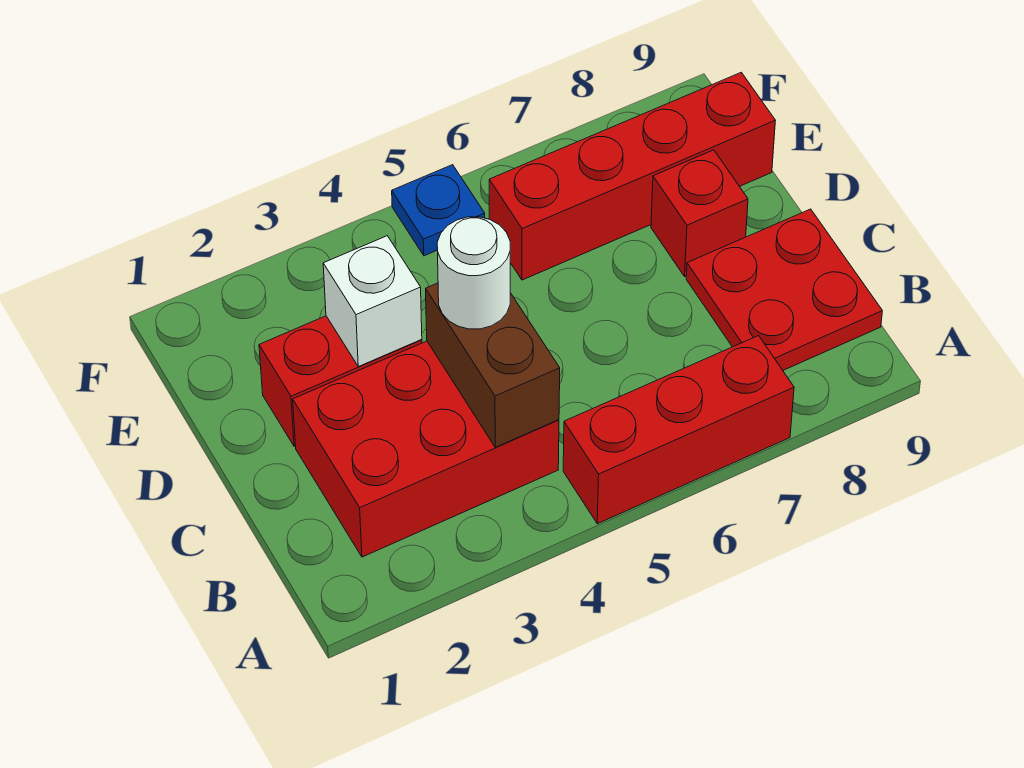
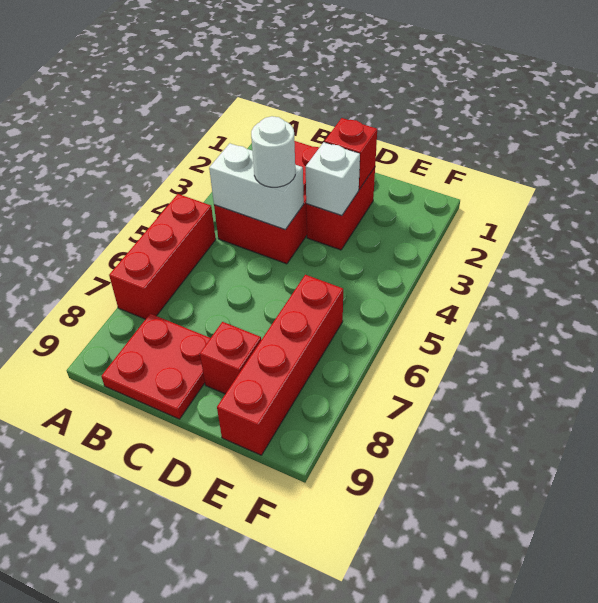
brown 1x2 brick [426,283,560,447] -> white 1x2 brick [209,143,304,229]
none -> red 1x1 brick [324,118,377,189]
blue 1x1 plate [392,165,485,256] -> none

